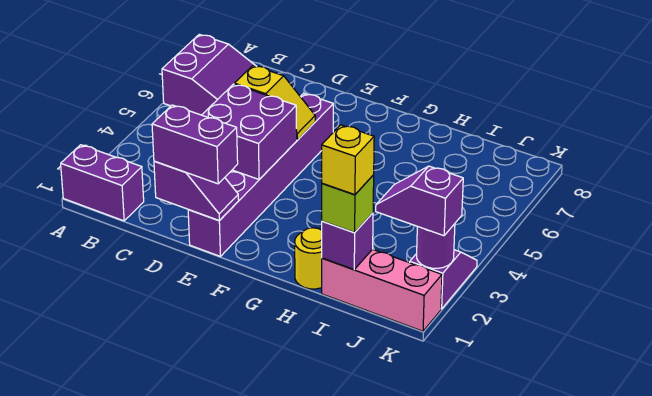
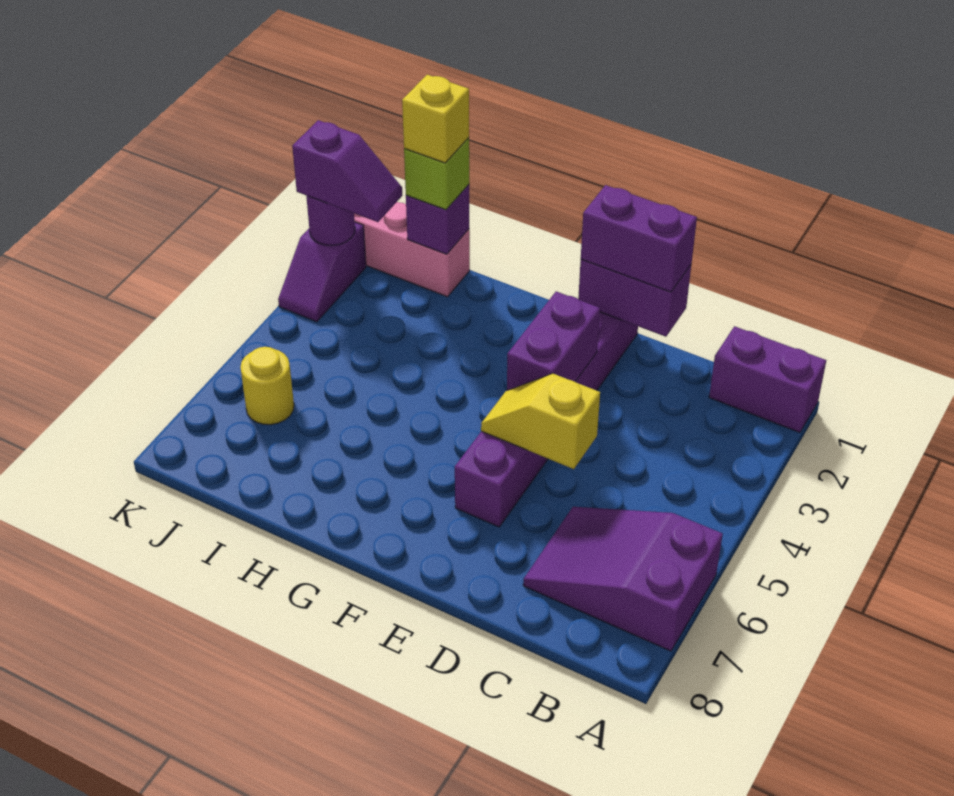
purple 1x2 slope [154,161,239,221] -> purple 1x2 brick [578,259,691,337]
purple 2x2 brick [202,84,297,179] -> purple 1x2 brick [507,291,600,390]
yellow 1x1 round brick [295,228,322,289] -> yellow 1x1 round brick moved to [240,347,294,425]

